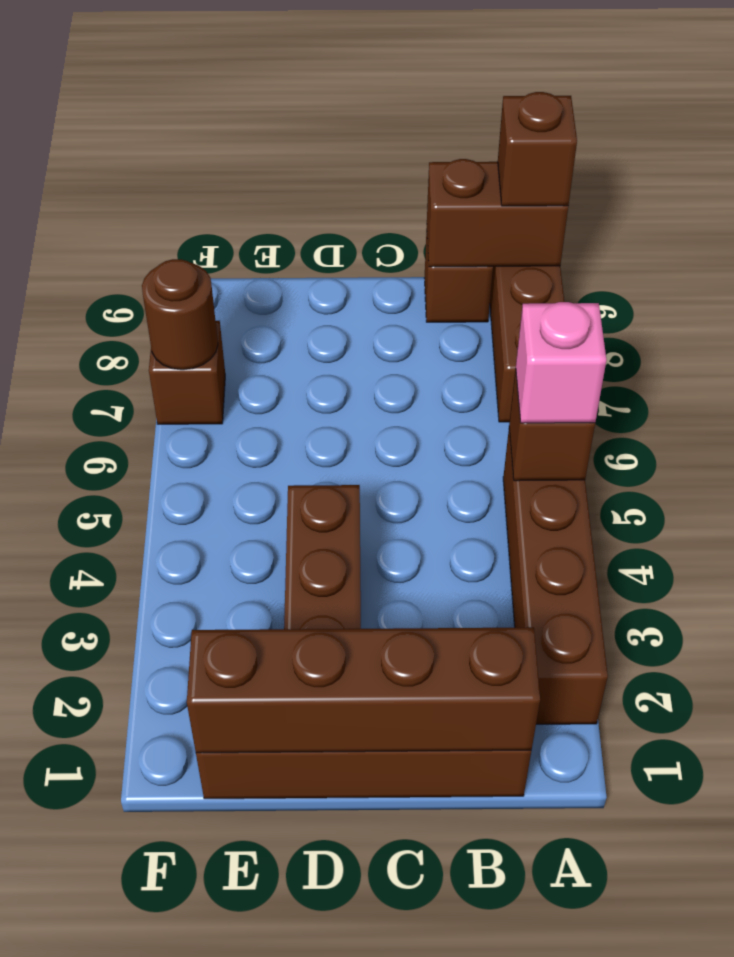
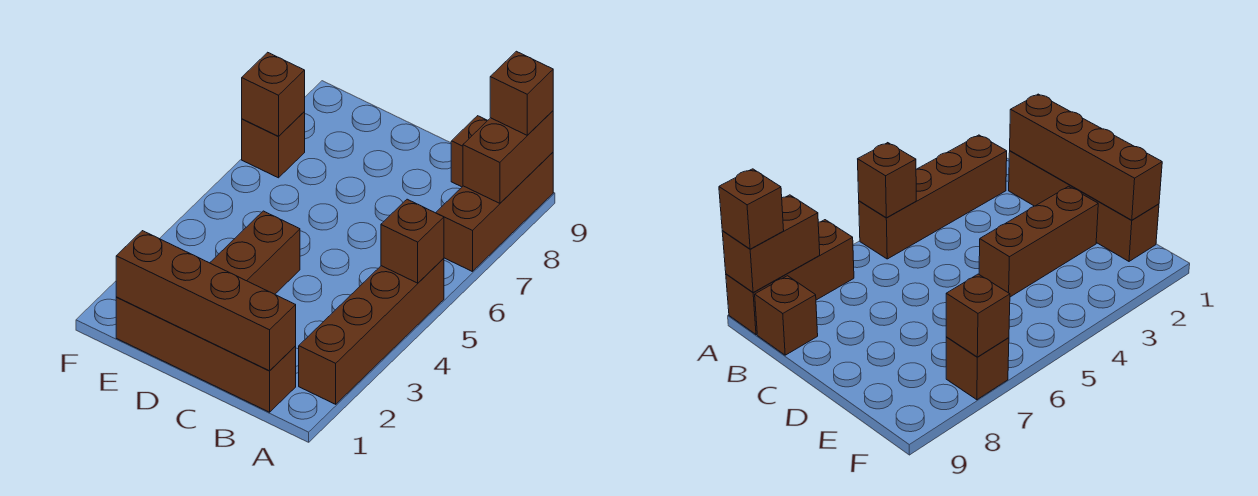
pink 1x1 brick [516,302,606,423] -> none
brown 1x2 brick [427,159,568,267] -> brown 1x2 brick turned to [463,111,553,203]
brown 1x1 round brick [142,259,218,370] -> brown 1x1 brick [242,52,305,136]

